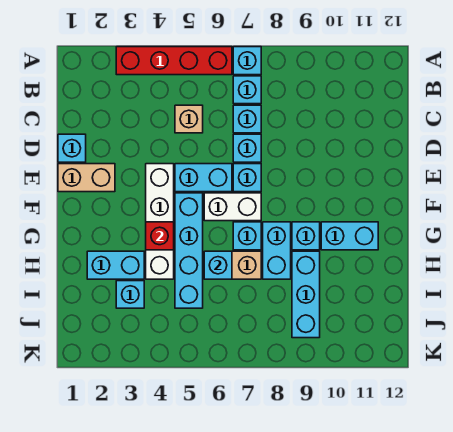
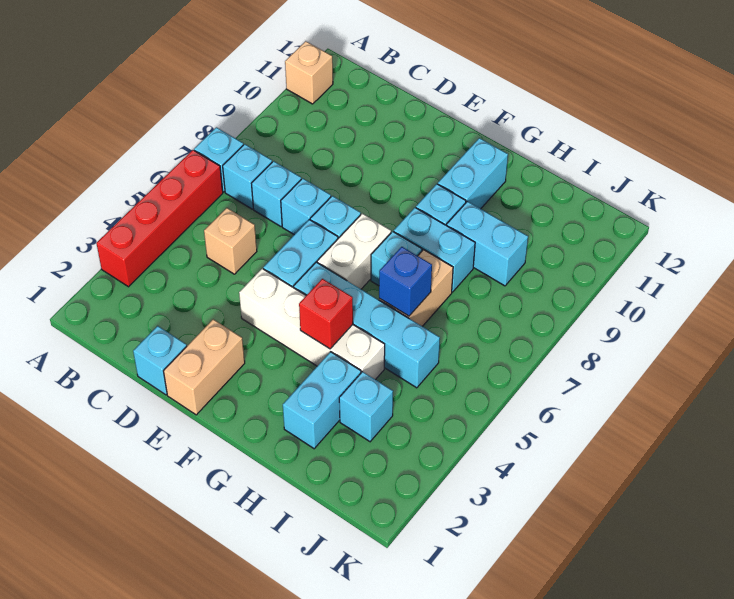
none -> tan 1x1 brick [285,41,333,104]
cyan 1x1 brick [204,251,232,279] -> blue 1x1 brick [379,247,432,316]
cyan 1x3 brick [292,251,320,338] -> cyan 1x2 brick [447,201,528,286]

